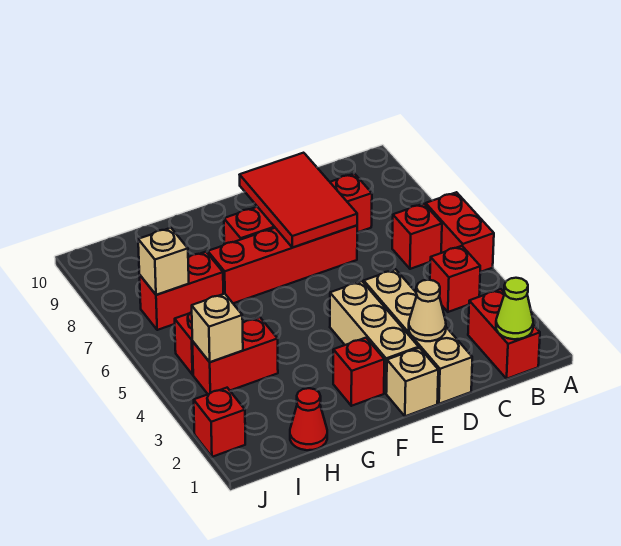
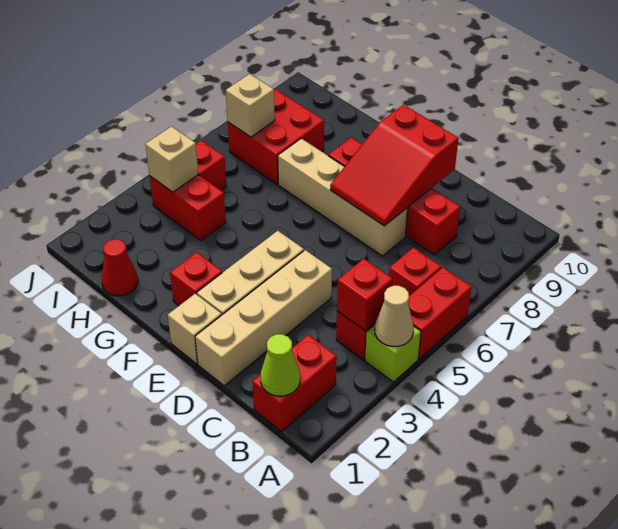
none -> lime 1x1 brick [365,326,421,382]
tan 1x1 cone [409,280,446,341] -> tan 1x1 cone moved to [375,286,414,347]
red 1x4 brick [208,225,357,303] -> tan 1x4 brick [278,138,408,256]
red 2x3 tile [240,153,357,248] -> red 2x3 slope [330,105,458,226]
red 1x2 brick [140,252,223,330] -> red 2x2 brick [228,89,324,184]
red 1x1 brick [194,388,245,457] -> red 1x1 brick moved to [337,259,393,331]

